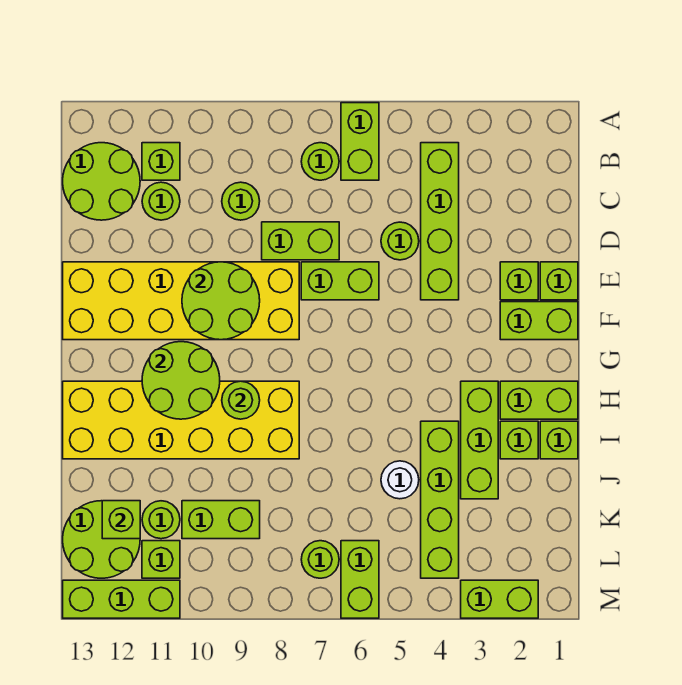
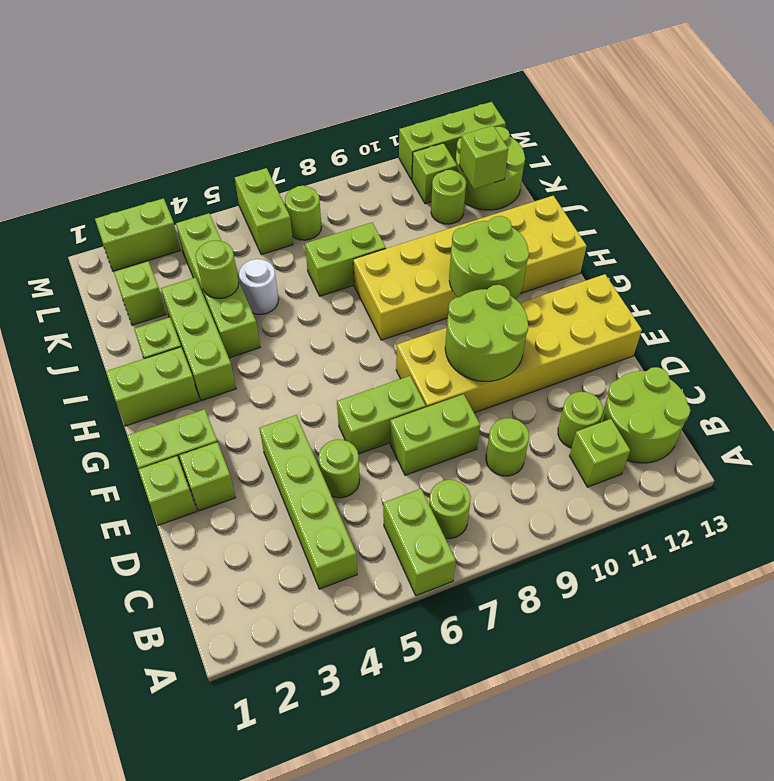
lime 1x1 round brick [222,381,260,419] -> lime 1x1 round brick moved to [196,241,239,299]
lime 1x1 brick [540,421,578,459] -> lime 1x1 brick moved to [114,261,166,325]
lime 1x2 brick [182,501,260,539] -> lime 1x2 brick moved to [305,223,386,296]

